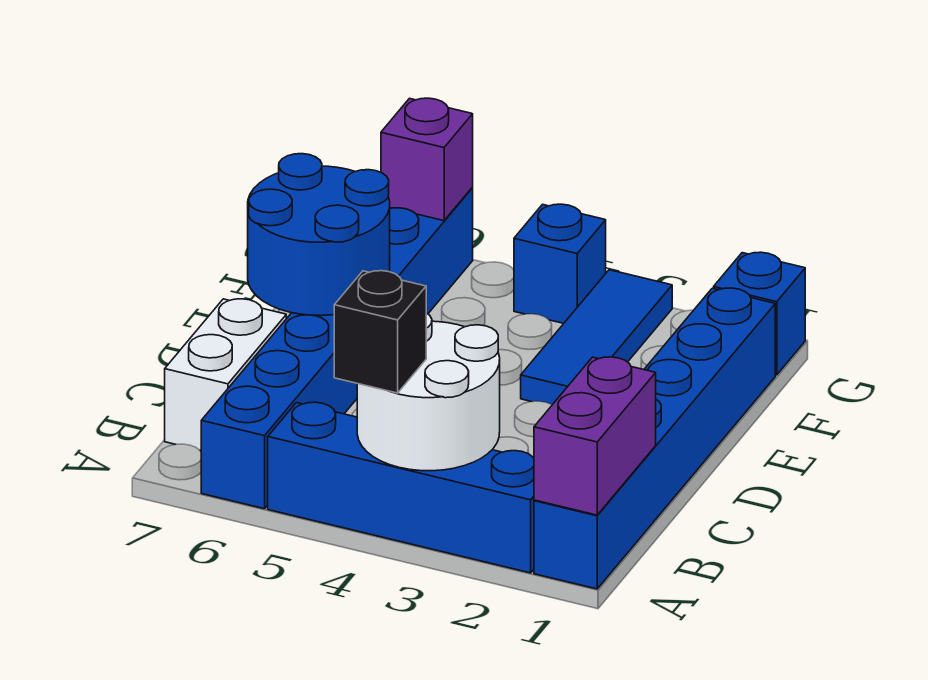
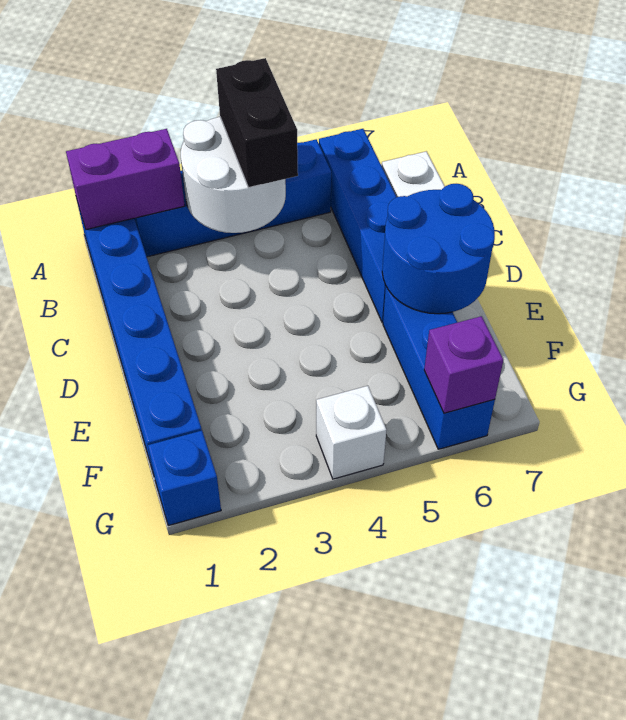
purple 1x2 brick [534,357,656,515] -> purple 1x2 brick turned to [66,129,185,229]
black 1x1 brick [334,271,426,393] -> black 1x2 brick [216,58,298,188]
blue 1x3 tile [521,270,672,405] -> none
blue 1x1 brick [514,204,606,323] -> white 1x1 brick [316,386,386,479]

